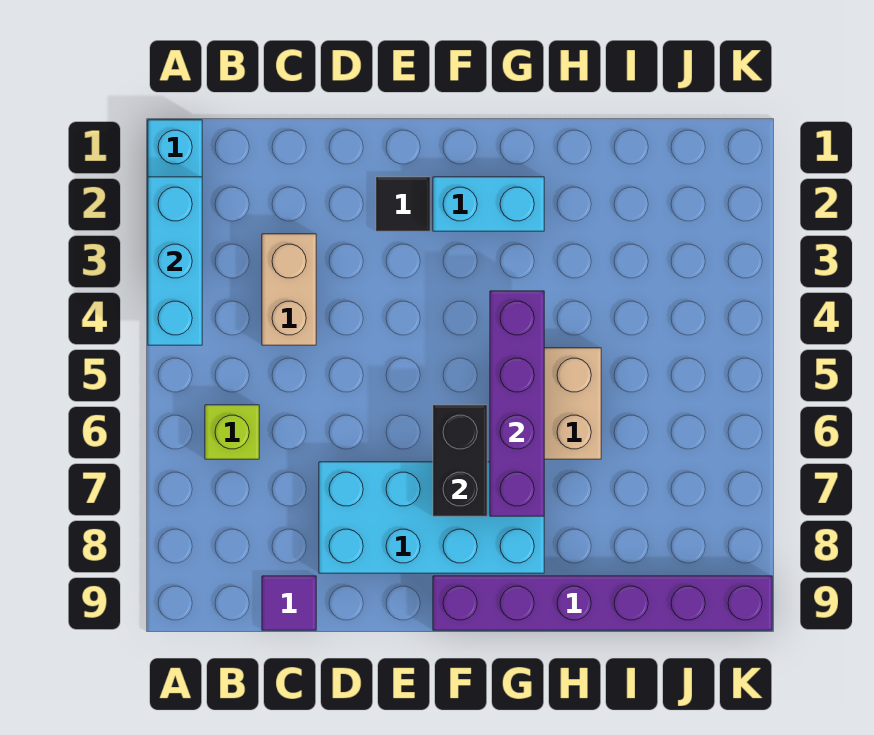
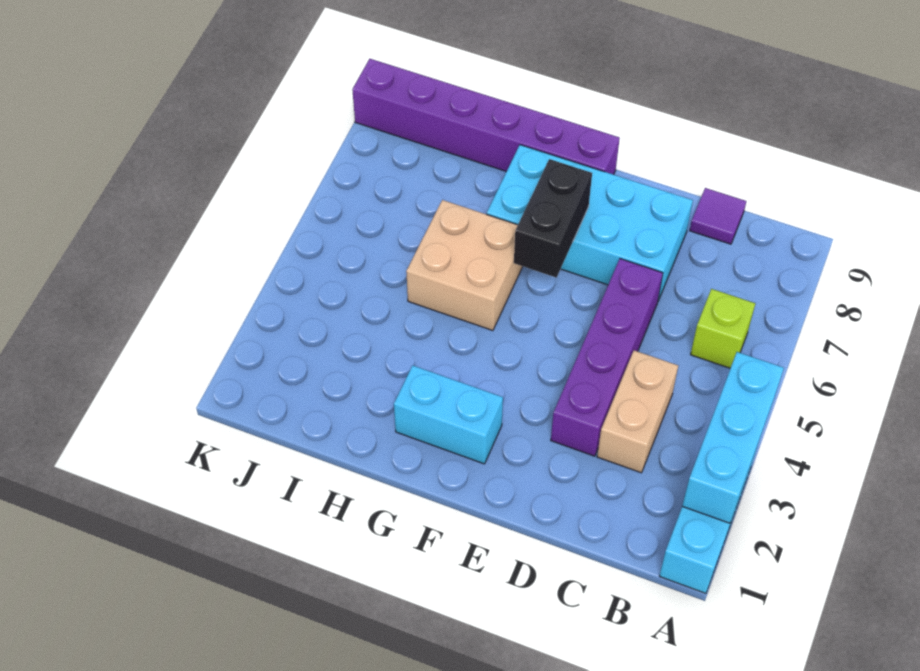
black 1x1 tile [376,177,430,231] -> none
purple 1x4 brick [490,291,544,516] -> purple 1x4 brick moved to [551,259,663,456]

